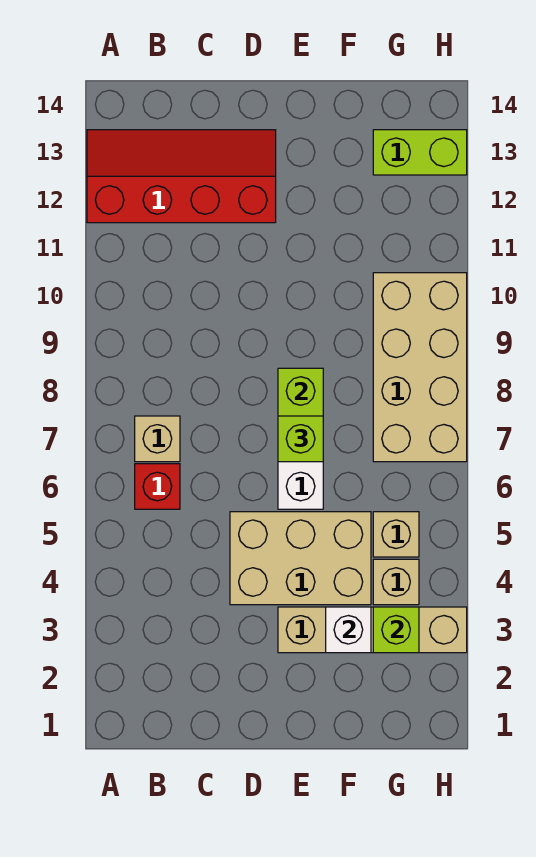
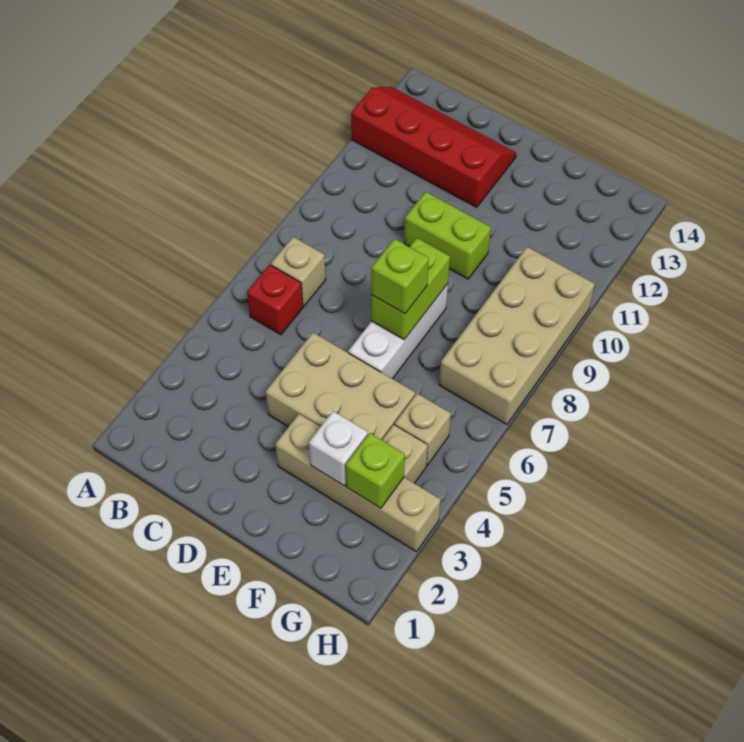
lime 1x2 brick [373,130,467,175] -> lime 1x2 brick moved to [404,192,491,279]

